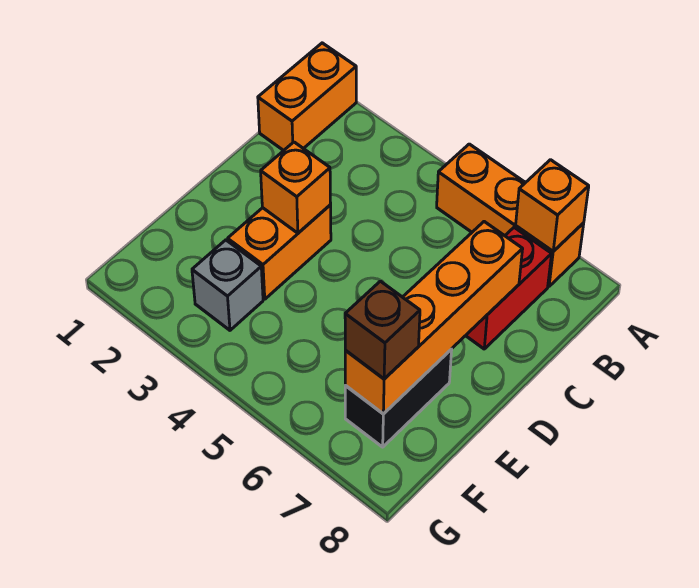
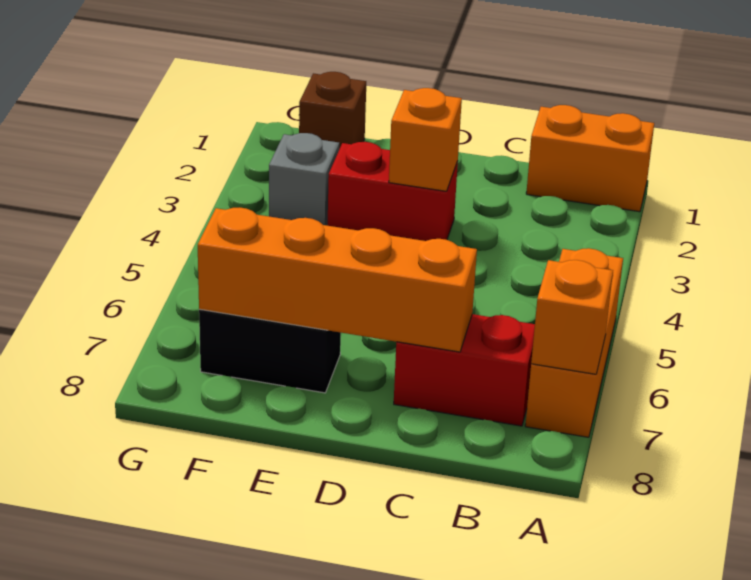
orange 1x2 brick [228,205,331,299] -> red 1x2 brick [328,142,458,241]
brown 1x1 brick [345,281,420,379] -> brown 1x1 brick moved to [299,72,366,149]

